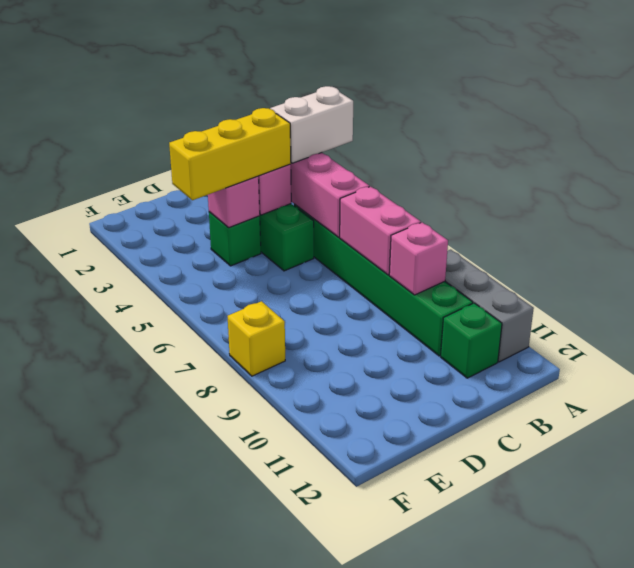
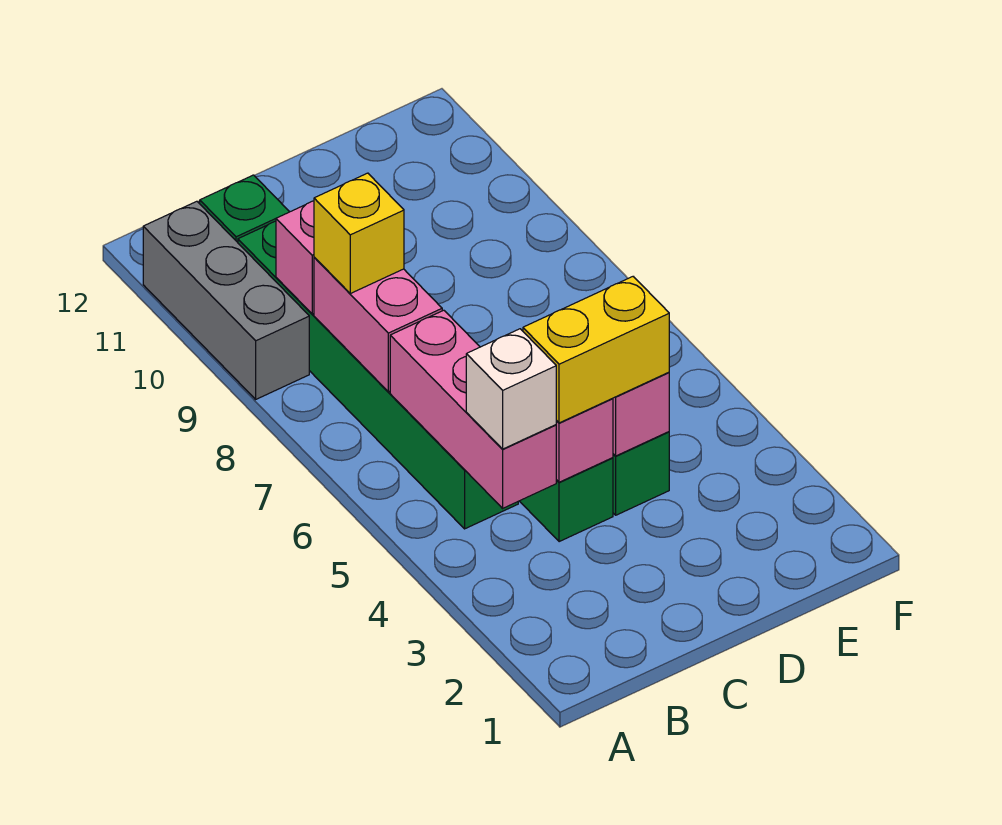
white 1x2 brick [270,86,353,163] -> white 1x1 brick [466,329,556,449]
yellow 1x3 brick [169,108,291,200] -> yellow 1x2 brick [523,277,669,423]
yellow 1x1 brick [228,301,285,376] -> yellow 1x1 brick moved to [314,173,404,293]

